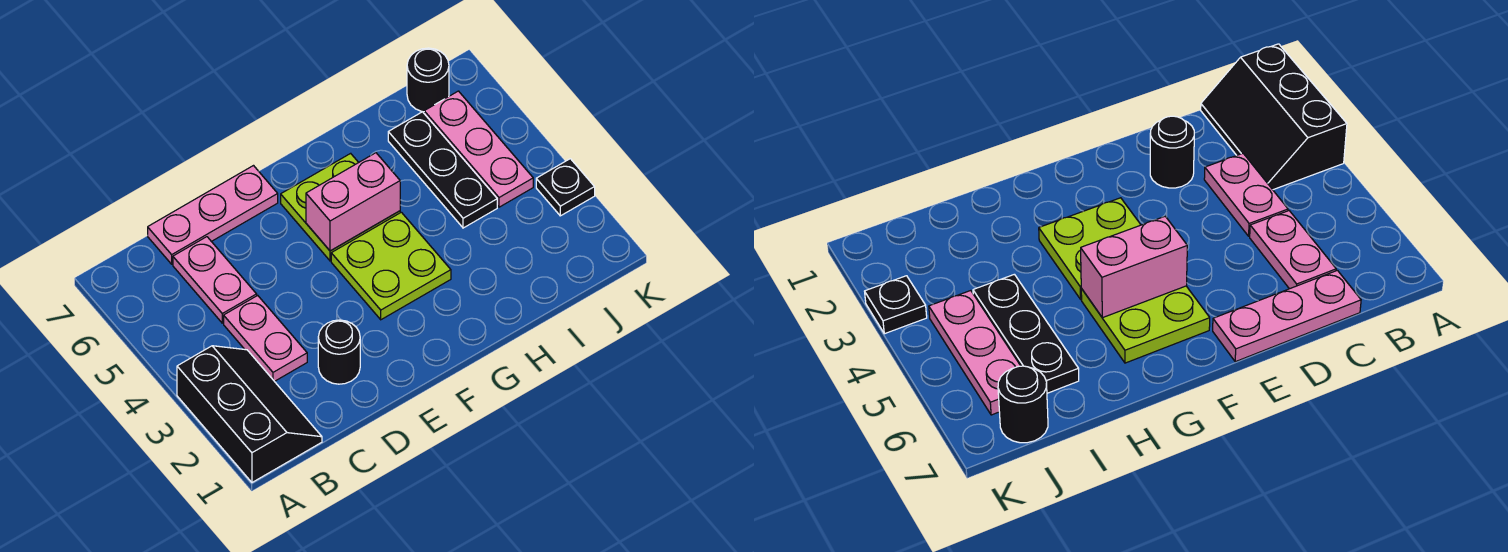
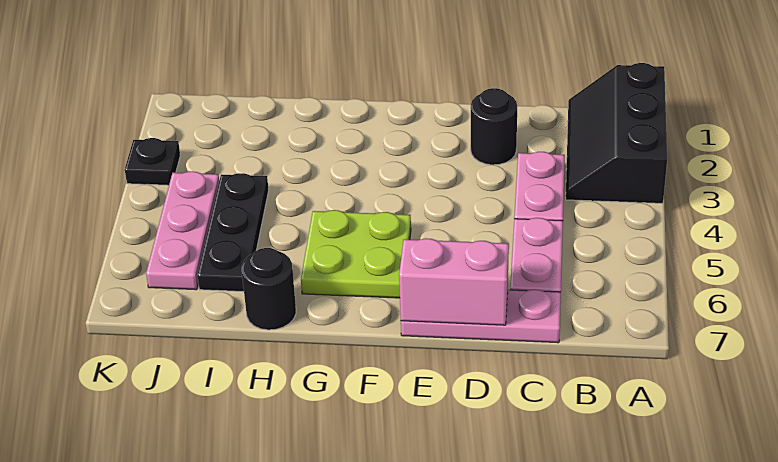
lime 2x2 plate [331,212,451,320] -> none
pink 1x2 brick [306,153,400,251] -> pink 1x2 brick moved to [399,238,509,325]
black 1x1 round brick [407,48,449,112] -> black 1x1 round brick moved to [242,248,296,330]

